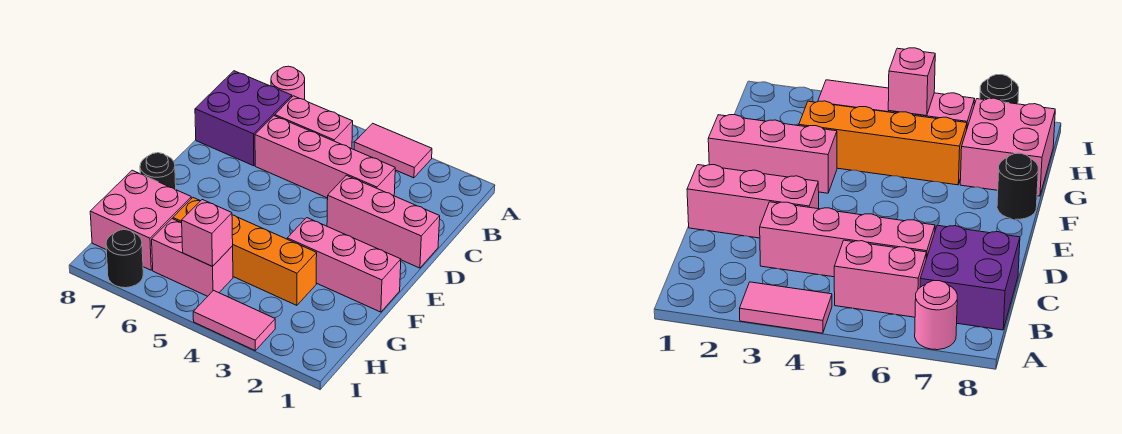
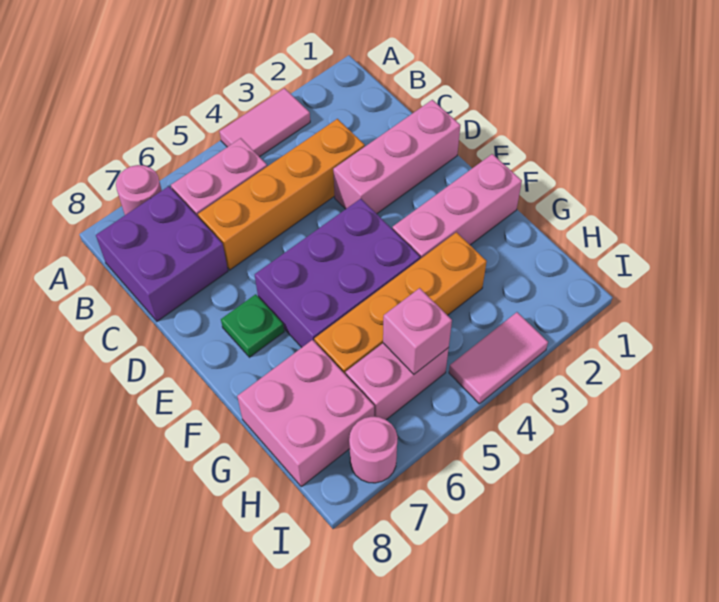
pink 1x4 brick [255,116,395,198] -> orange 1x4 brick [198,119,365,270]
none -> purple 2x3 brick [255,199,420,347]
none -> green 1x1 plate [221,294,284,357]
black 1x1 round brick [140,153,176,190] -> none
black 1x1 round brick [106,230,143,288] -> pink 1x1 round brick [349,417,398,483]

